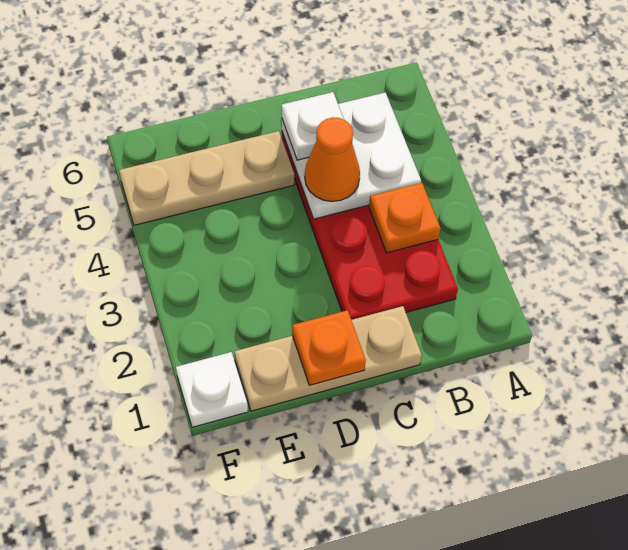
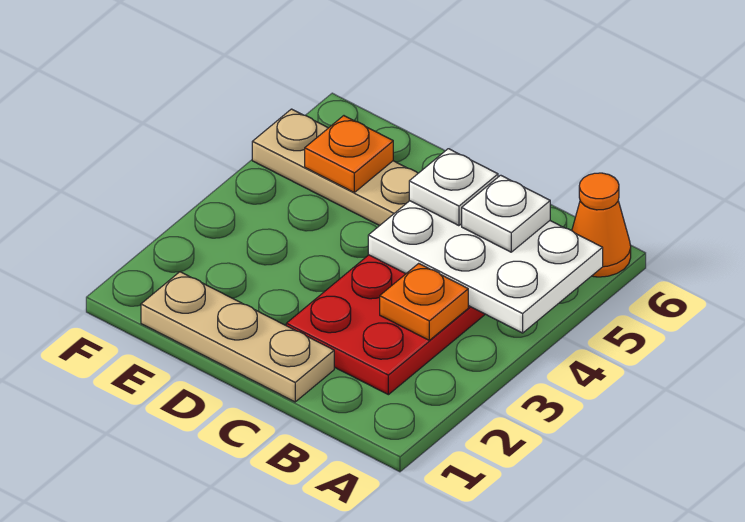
white 2x2 plate [282,92,421,219] -> white 2x3 plate [368,201,603,333]
orange 1x1 cone [305,118,360,201] -> orange 1x1 cone moved to [572,173,631,277]
orange 1x1 plate [292,310,366,385] -> orange 1x1 plate moved to [305,116,393,192]
white 1x1 plate [176,352,248,427] -> white 1x1 plate moved to [462,175,550,252]

